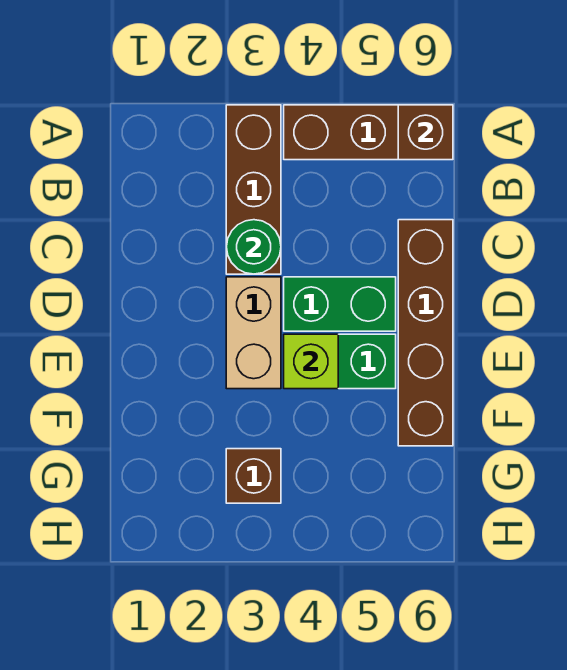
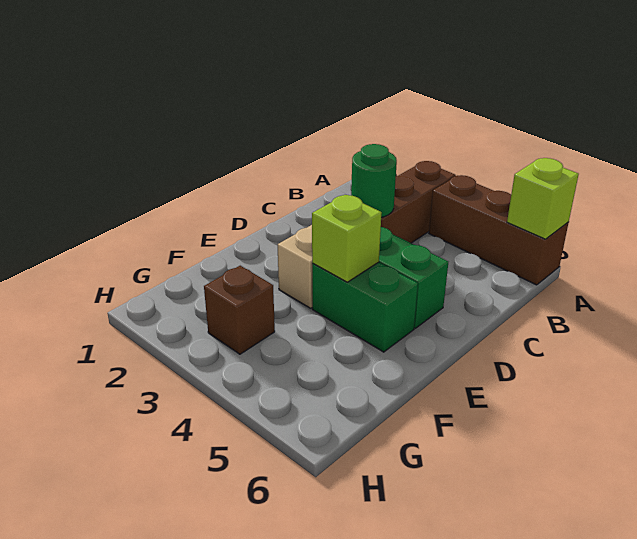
brown 1x1 brick [398,105,453,160] -> lime 1x1 brick [507,158,579,239]
brown 1x4 brick [398,220,453,446] -> none

